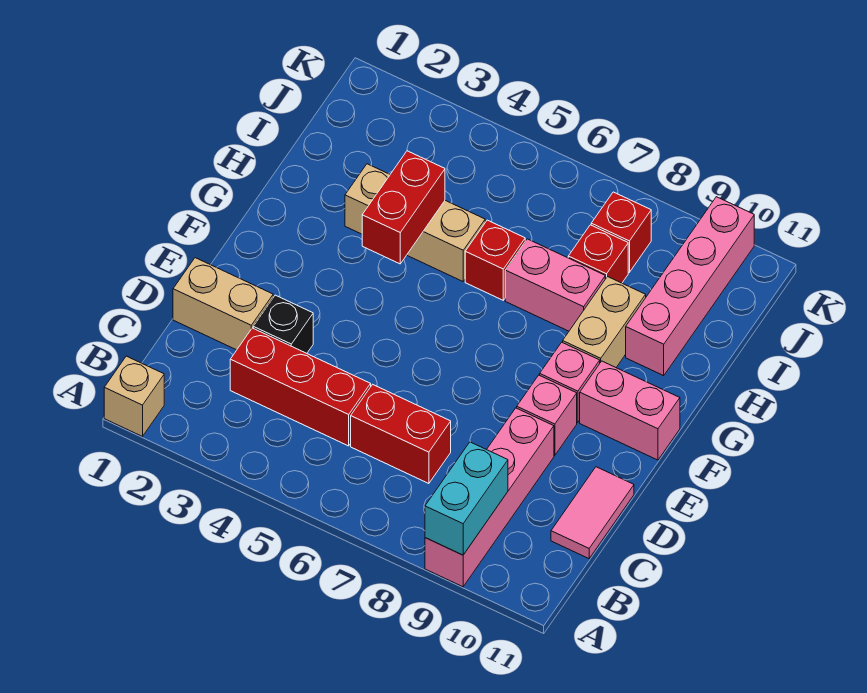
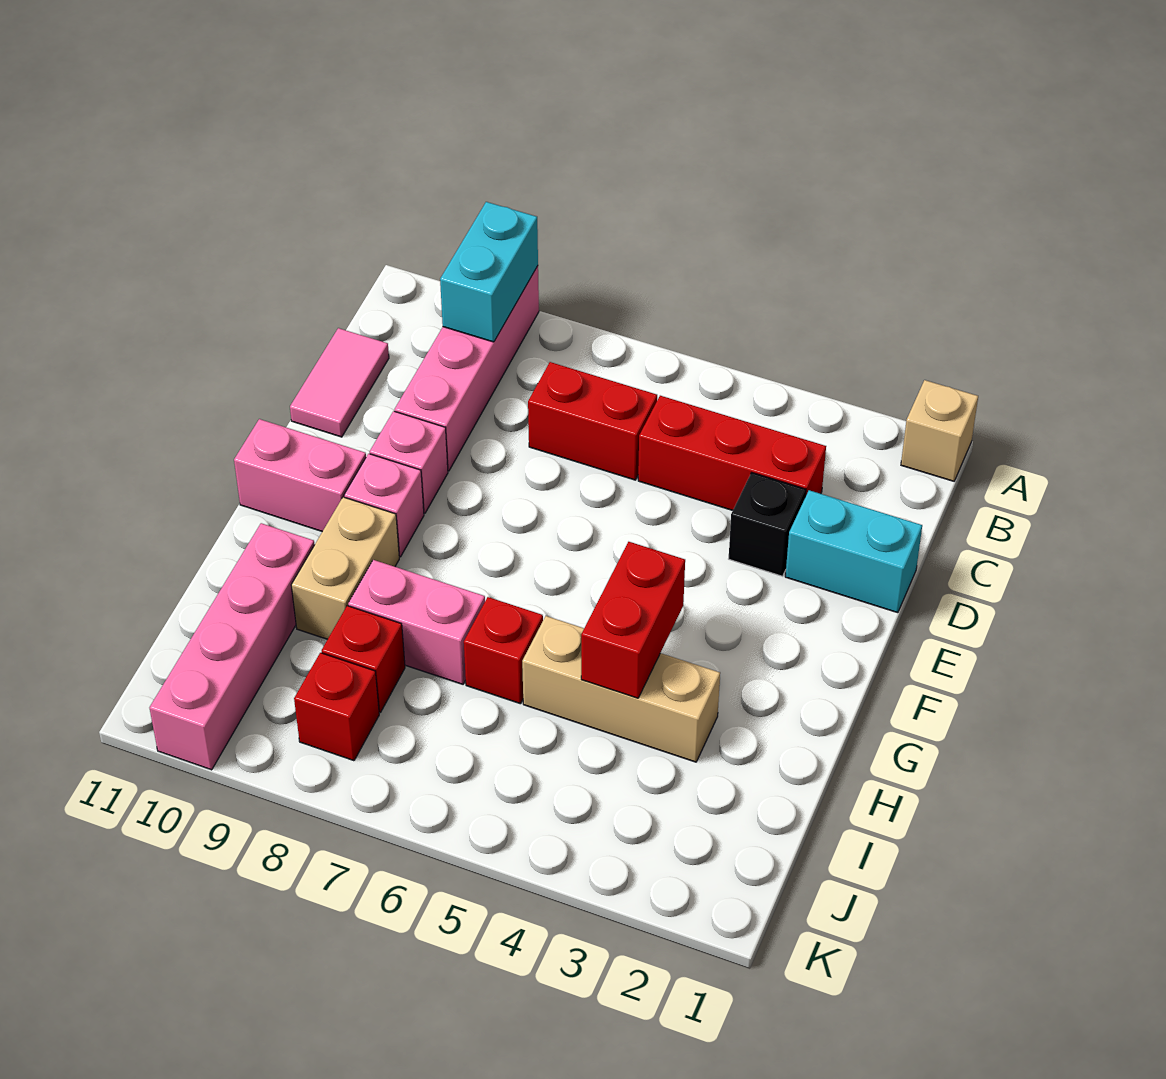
tan 1x2 brick [173,258,273,350] -> cyan 1x2 brick [785,490,922,613]

